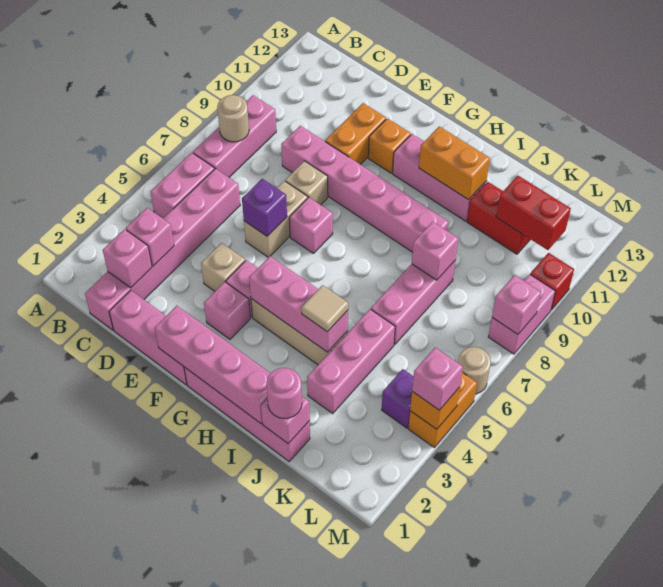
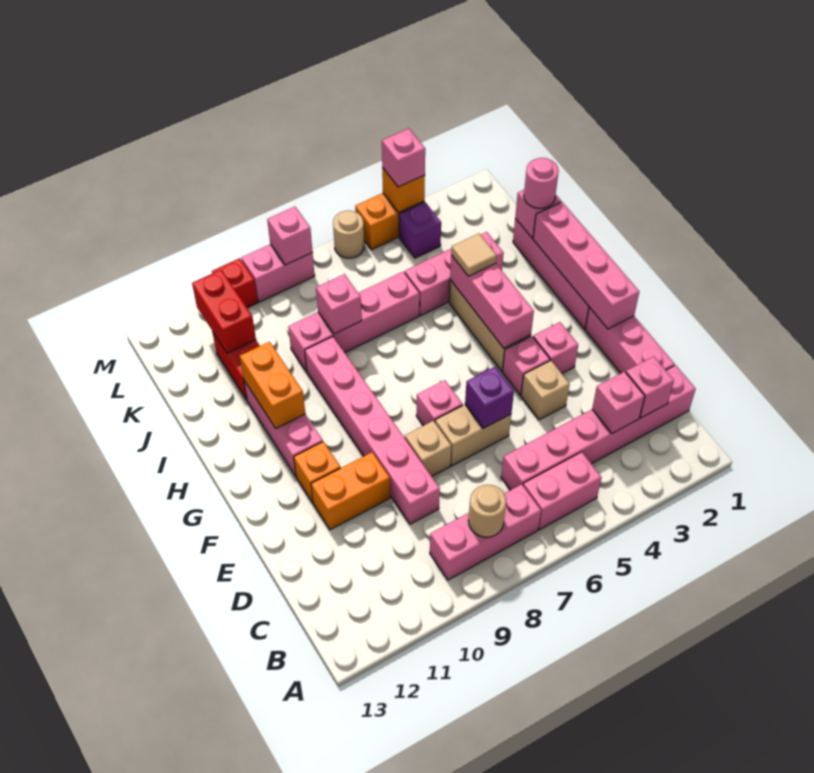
pink 1x3 brick [371,261,455,344] -> pink 1x4 brick [288,272,420,371]

